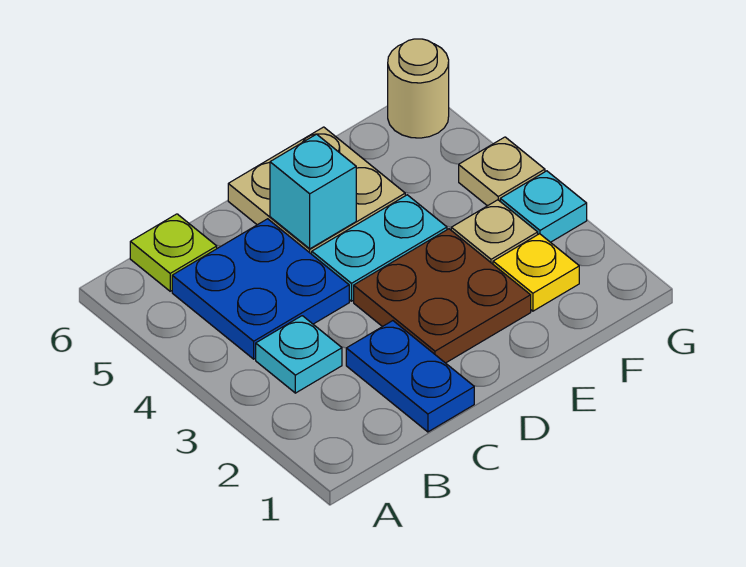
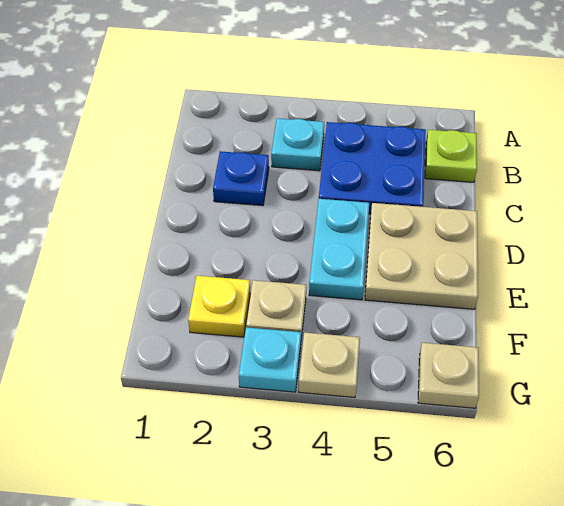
blue 1x2 plate [346,321,474,432] -> blue 1x1 plate [213,151,269,206]
brown 2x2 plate [354,229,531,363] -> none
cyan 1x1 brick [270,134,356,249] -> none
tan 1x1 round brick [388,39,449,138] -> tan 1x1 plate [418,343,479,408]

